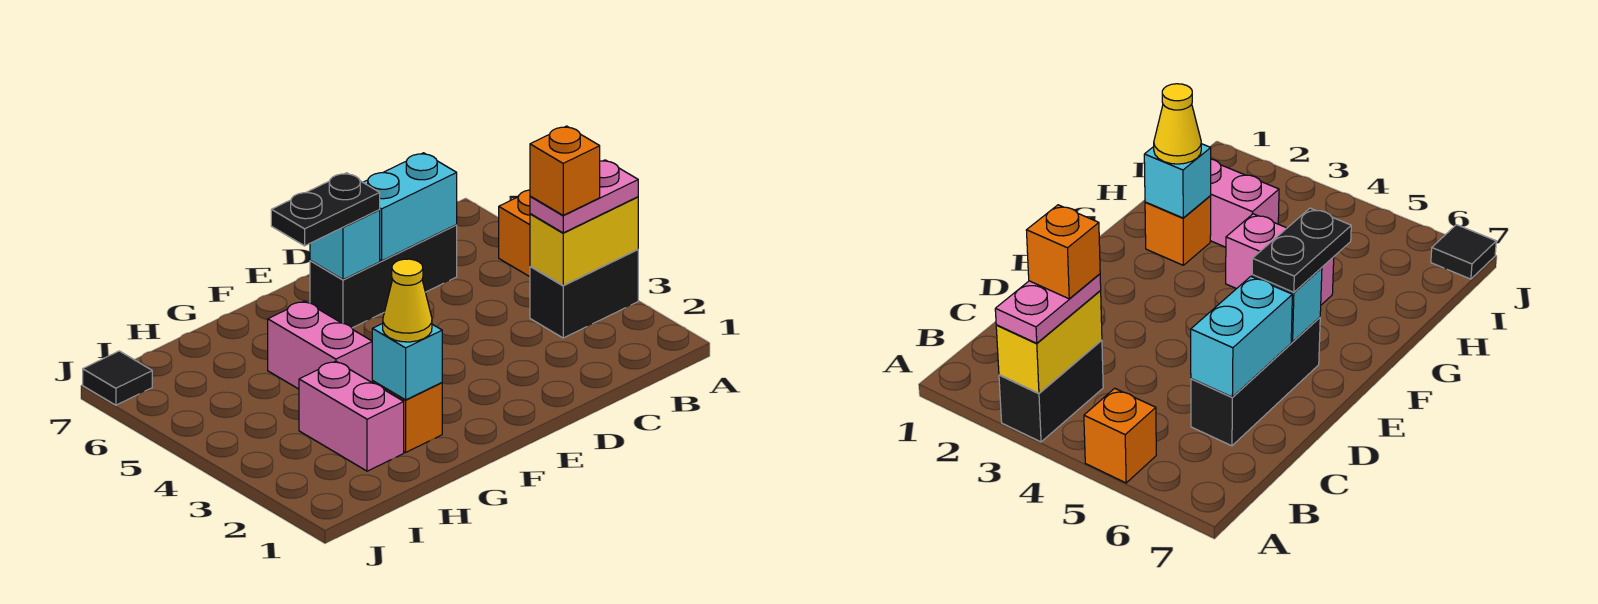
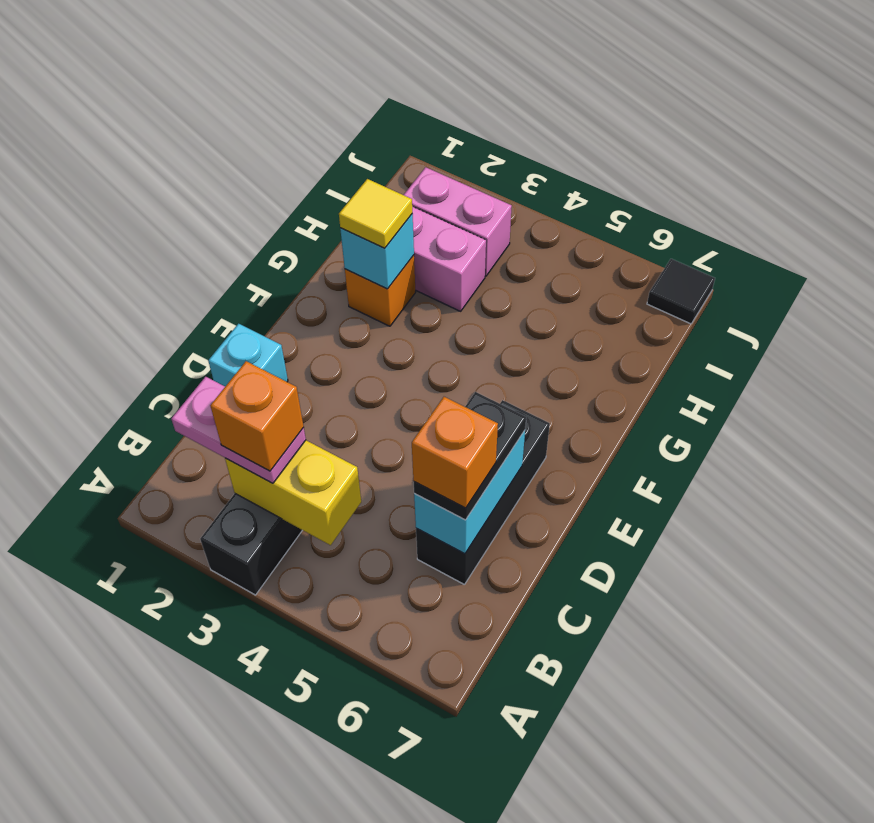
yellow 1x2 brick [530,197,638,285] -> yellow 1x2 brick turned to [225,440,361,545]
pink 1x2 plate [530,160,638,233] -> pink 1x2 plate turned to [171,377,306,483]
orange 1x1 brick [499,190,530,277] -> orange 1x1 brick moved to [412,397,498,508]
cyan 1x1 brick [310,210,380,280] -> cyan 1x1 brick moved to [208,324,288,386]
black 1x2 plate [271,173,380,246] -> black 1x2 plate moved to [414,392,526,520]
yellow 1x1 cone [383,259,432,342] -> yellow 1x1 tile [339,179,412,248]
pink 1x2 brick [268,301,373,389] -> pink 1x2 brick moved to [404,167,512,276]

